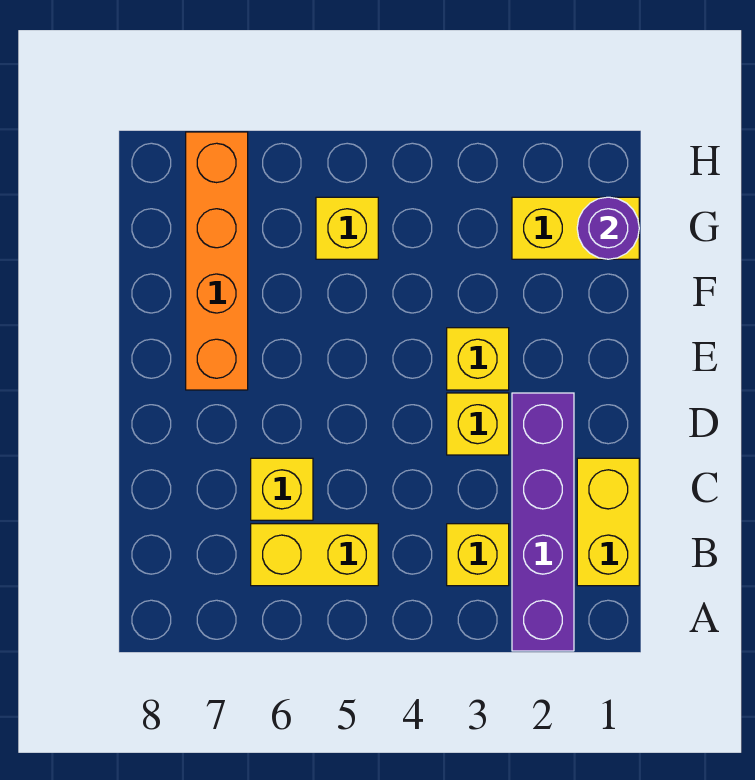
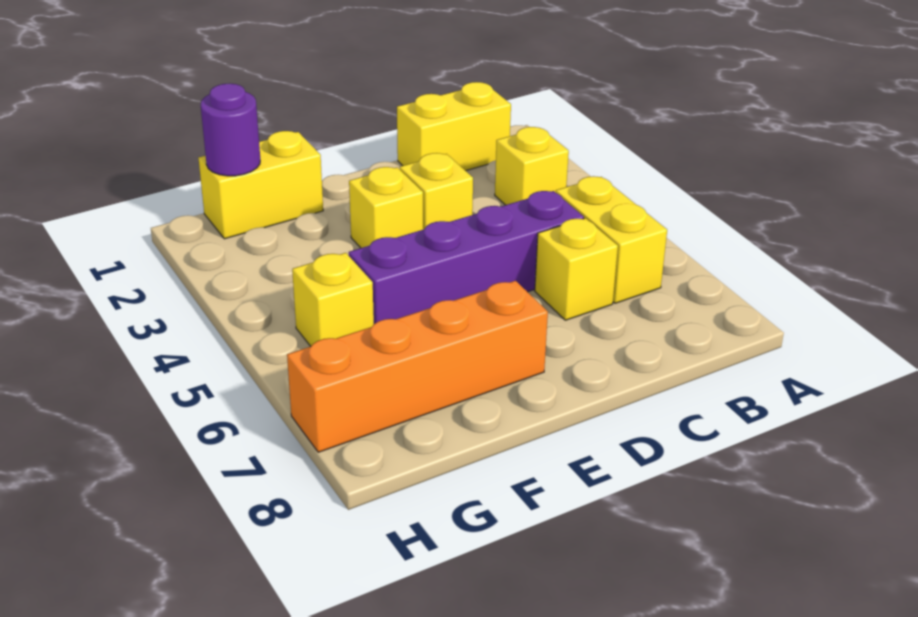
purple 1x4 brick [512,393,574,651] -> purple 1x4 brick moved to [348,191,584,324]
yellow 1x2 brick [512,197,639,259] -> yellow 1x2 brick turned to [198,131,323,239]

